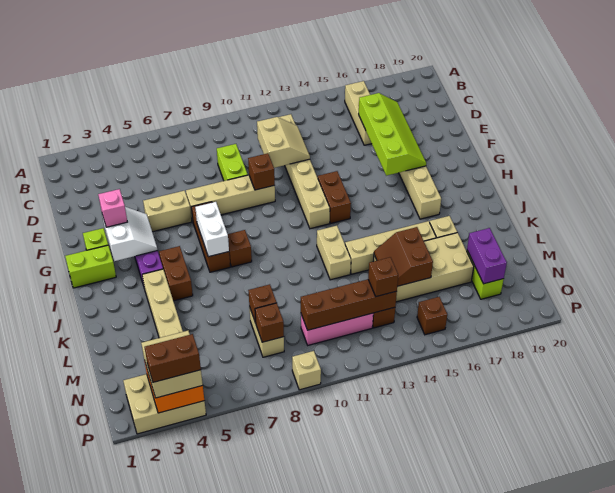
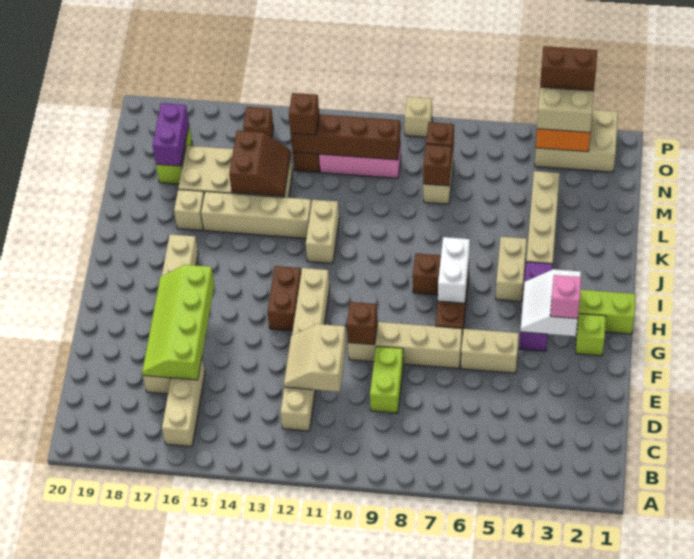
brown 1x2 brick [159,246,193,301] -> tan 1x2 brick [496,237,527,302]

